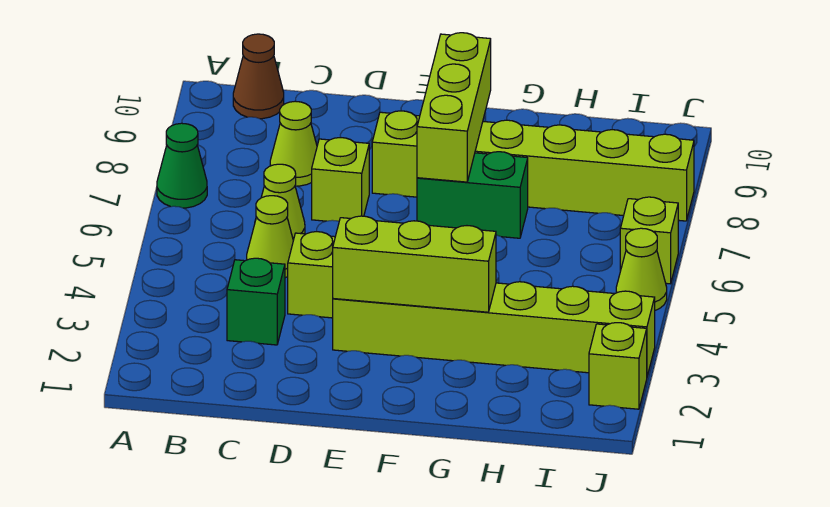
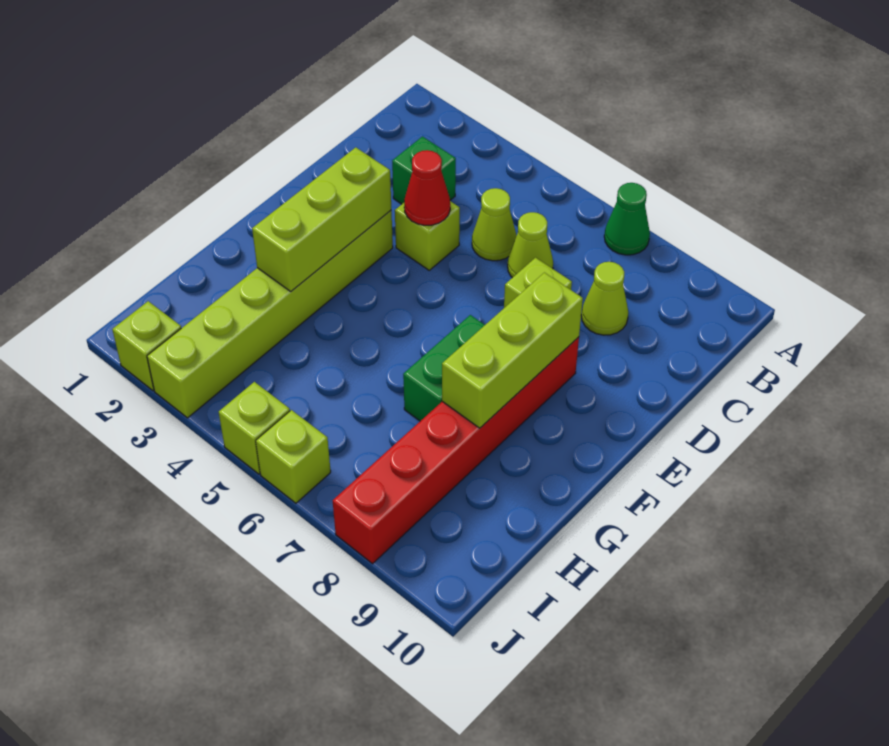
brown 1x1 cone [233,34,284,119] -> none
none -> red 1x1 cone [404,150,450,225]
lime 1x6 brick [372,111,694,221] -> red 1x6 brick [333,337,579,564]
lime 1x3 brick [417,33,491,182] -> lime 1x3 brick turned to [442,273,583,428]
lime 1x1 cone [616,228,667,310] -> lime 1x1 brick [219,382,290,474]

